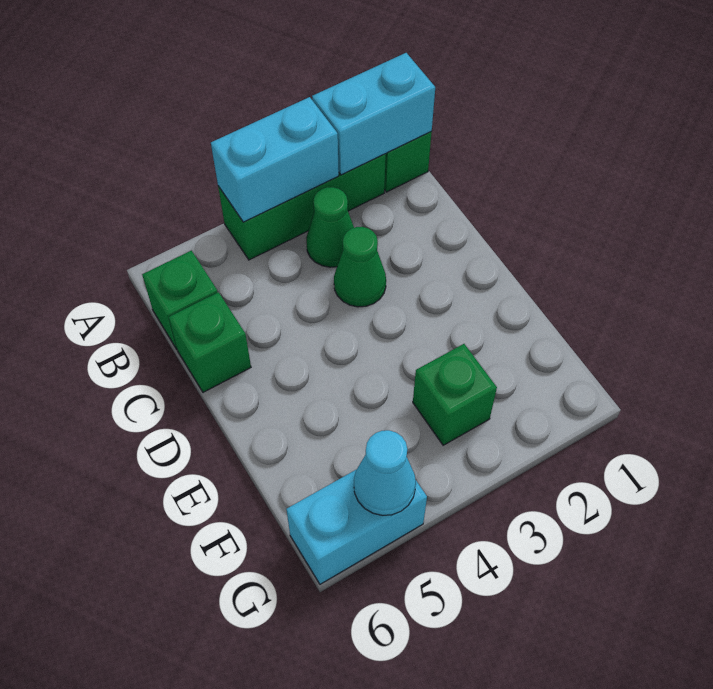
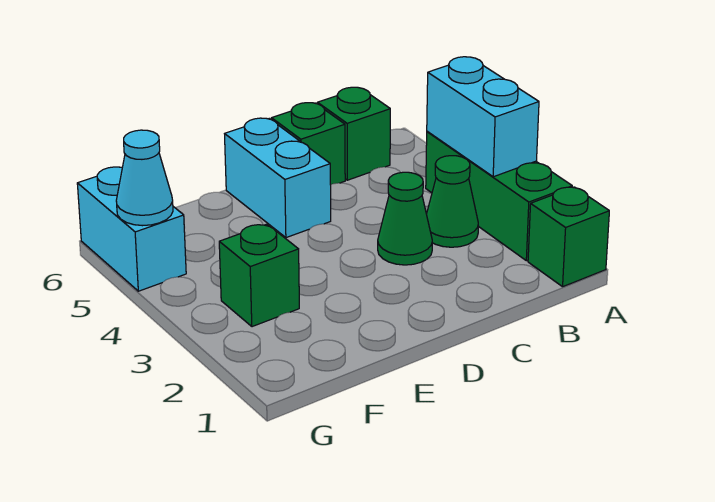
cyan 1x2 brick [312,53,435,175] -> cyan 1x2 brick moved to [225,118,331,238]

